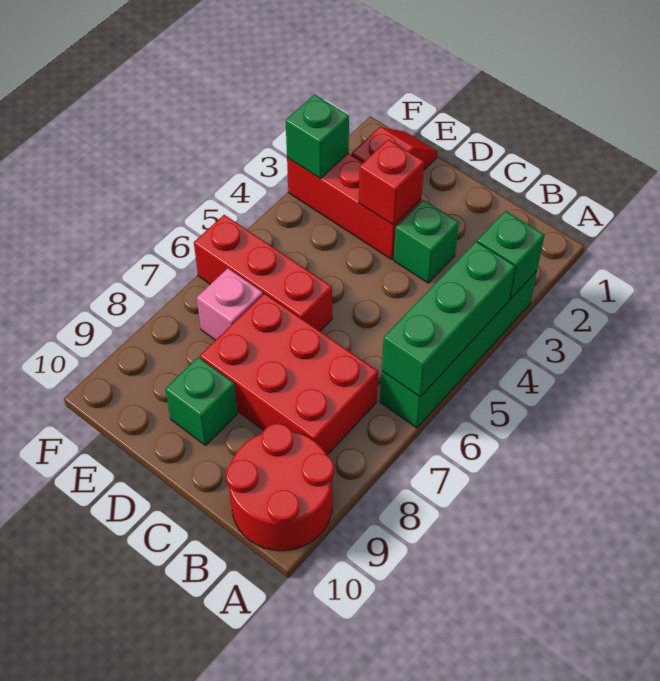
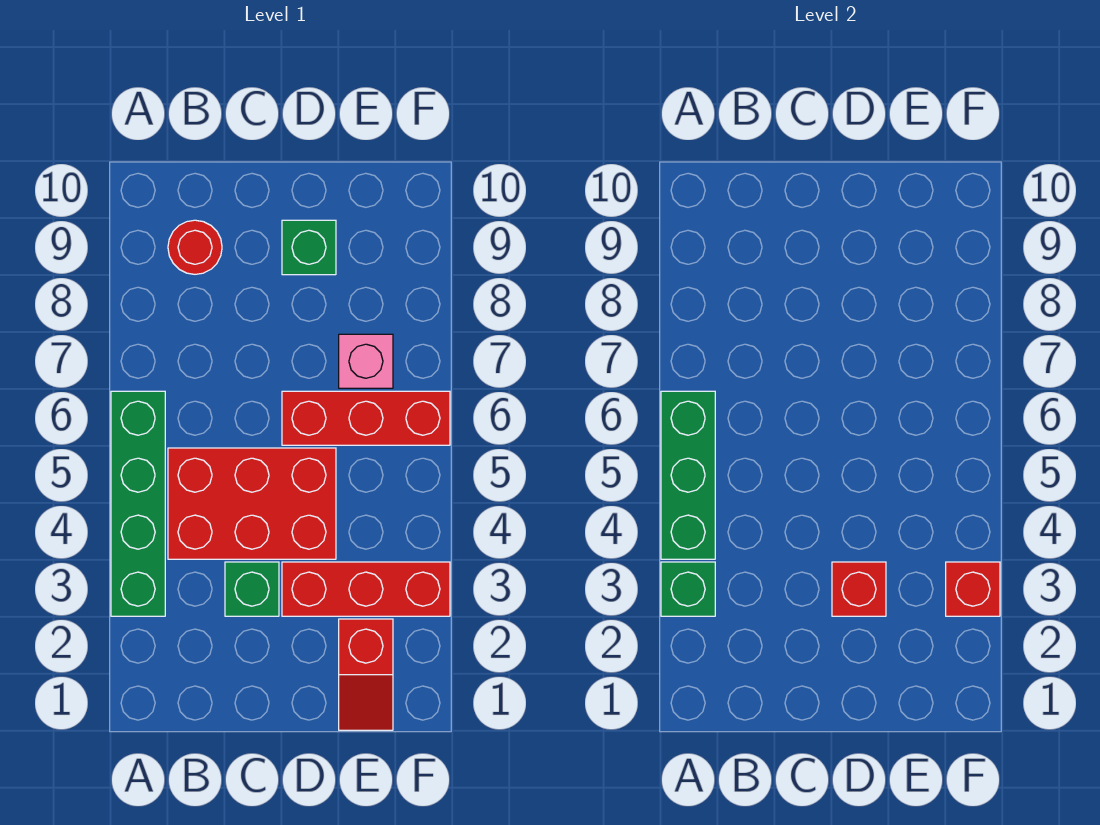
red 2x2 round brick [226,424,334,551] -> red 1x1 round brick [168,220,222,274]
red 2x3 brick [200,293,378,455] -> red 2x3 brick moved to [168,448,336,559]
green 1x1 brick [286,94,349,179] -> red 1x1 brick [946,562,1000,616]

